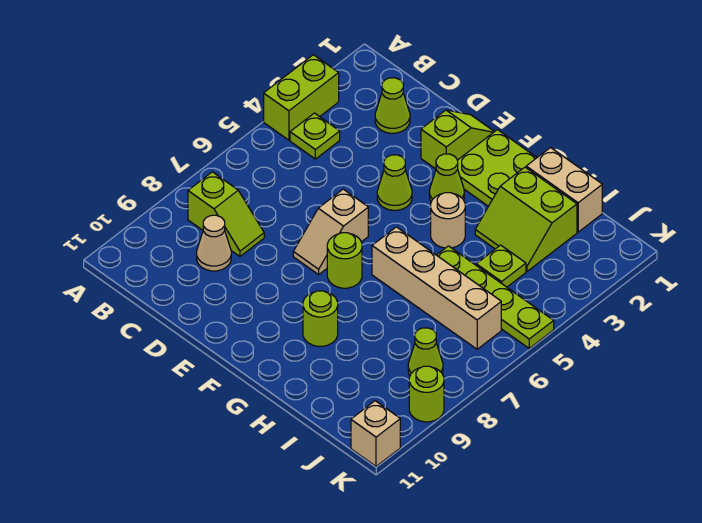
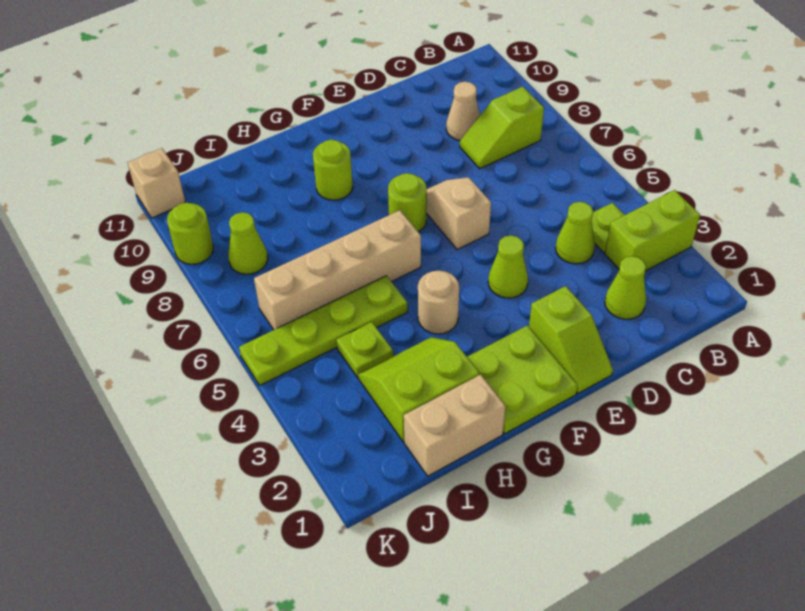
lime 1x2 brick [264,55,339,140] -> lime 1x2 brick turned to [605,190,700,271]
lime 1x1 cone [429,154,464,202] -> lime 1x1 cone moved to [555,202,595,264]

